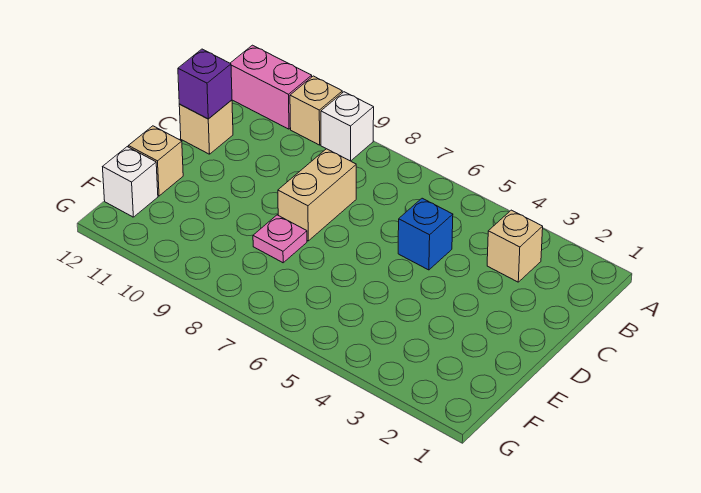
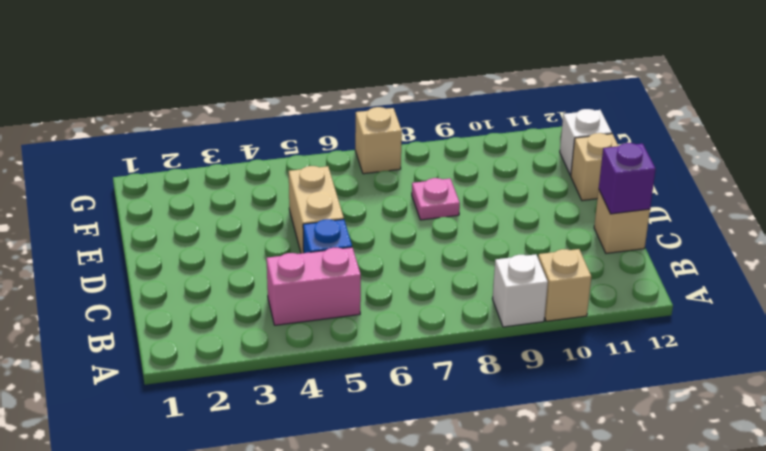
pink 1x2 brick [230,45,312,129] -> pink 1x2 brick moved to [267,247,361,325]
tan 1x1 brick [487,210,543,282] -> tan 1x1 brick moved to [355,107,402,174]
tan 1x2 brick [278,149,356,241] -> tan 1x2 brick moved to [289,166,344,253]

